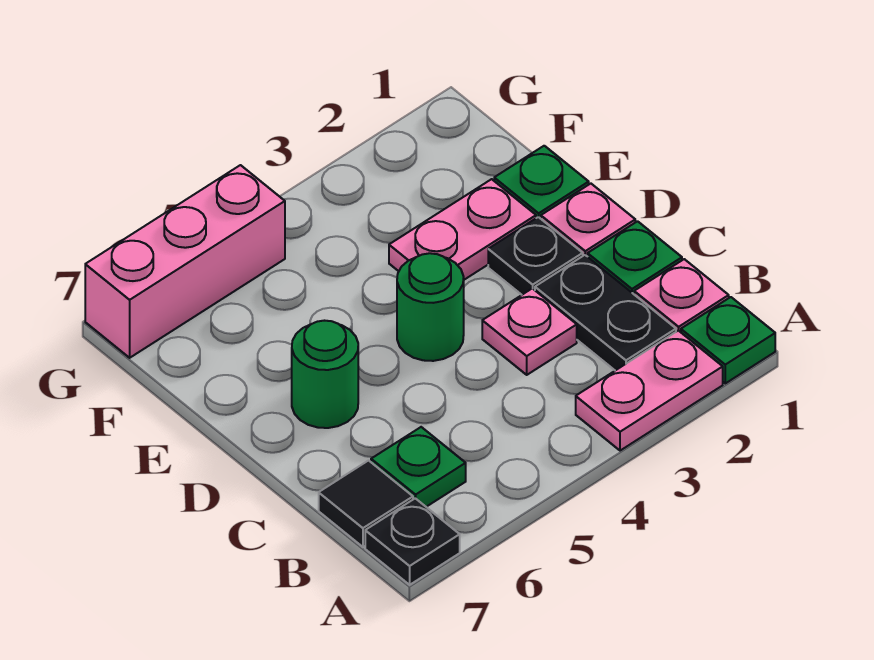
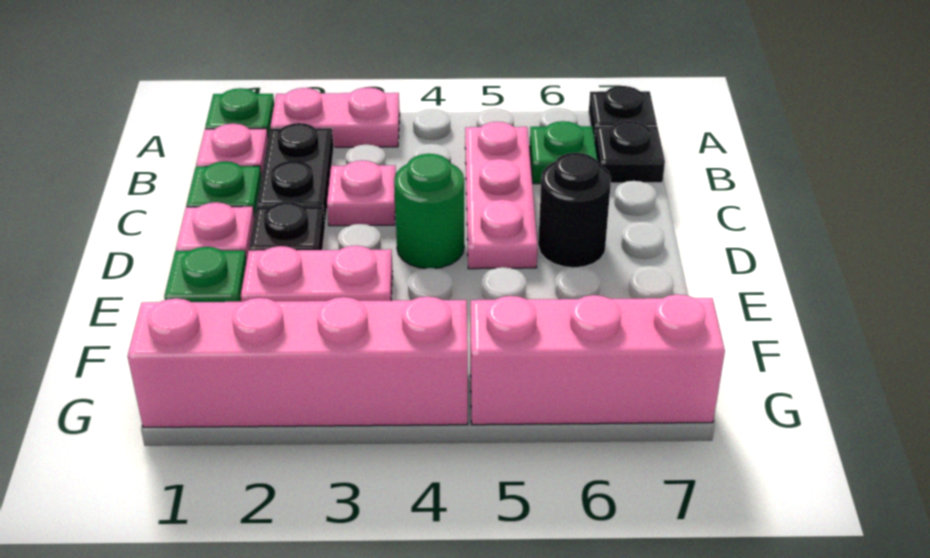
none -> pink 1x3 plate [465,122,538,269]
black 1x1 tile [319,461,413,547] -> black 1x1 plate [595,121,665,183]
green 1x1 round brick [292,321,358,428] -> black 1x1 round brick [538,153,611,267]
none -> pink 1x4 brick [128,296,468,428]

